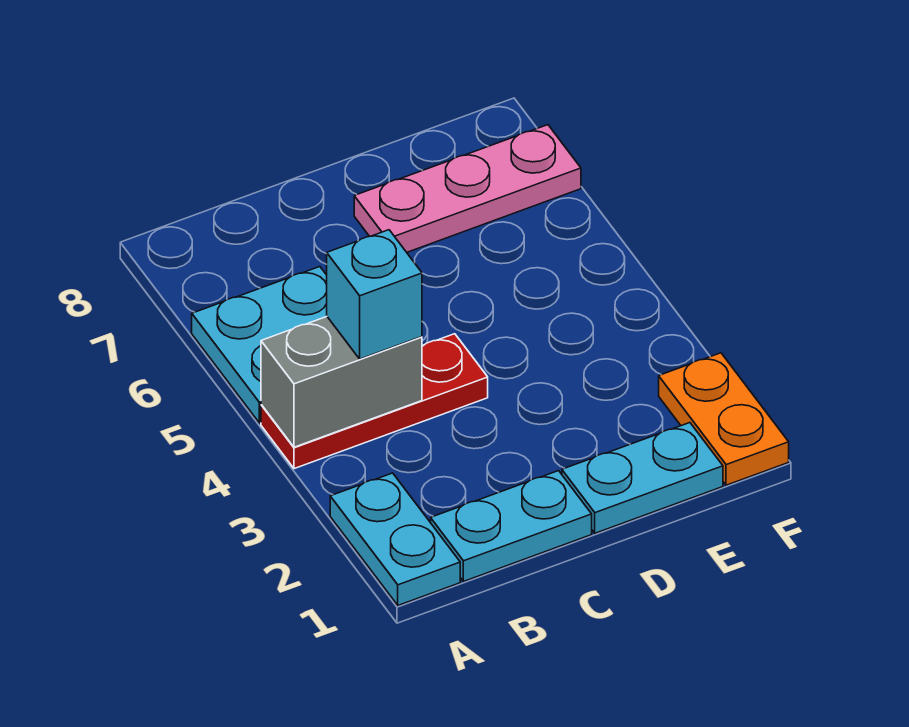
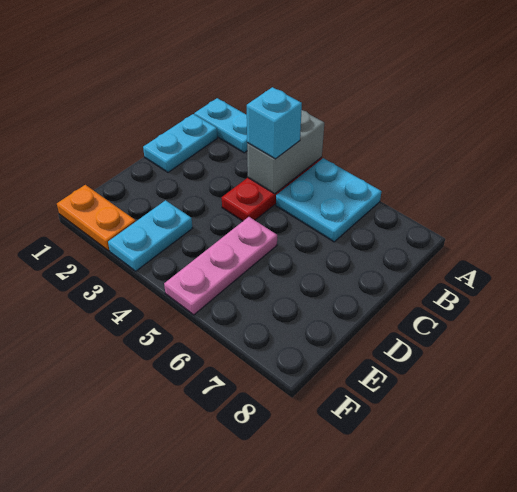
cyan 1x2 plate [562,423,723,533] -> cyan 1x2 plate moved to [108,200,192,271]
pink 1x3 plate [354,125,581,252] -> pink 1x3 plate moved to [164,217,277,315]

